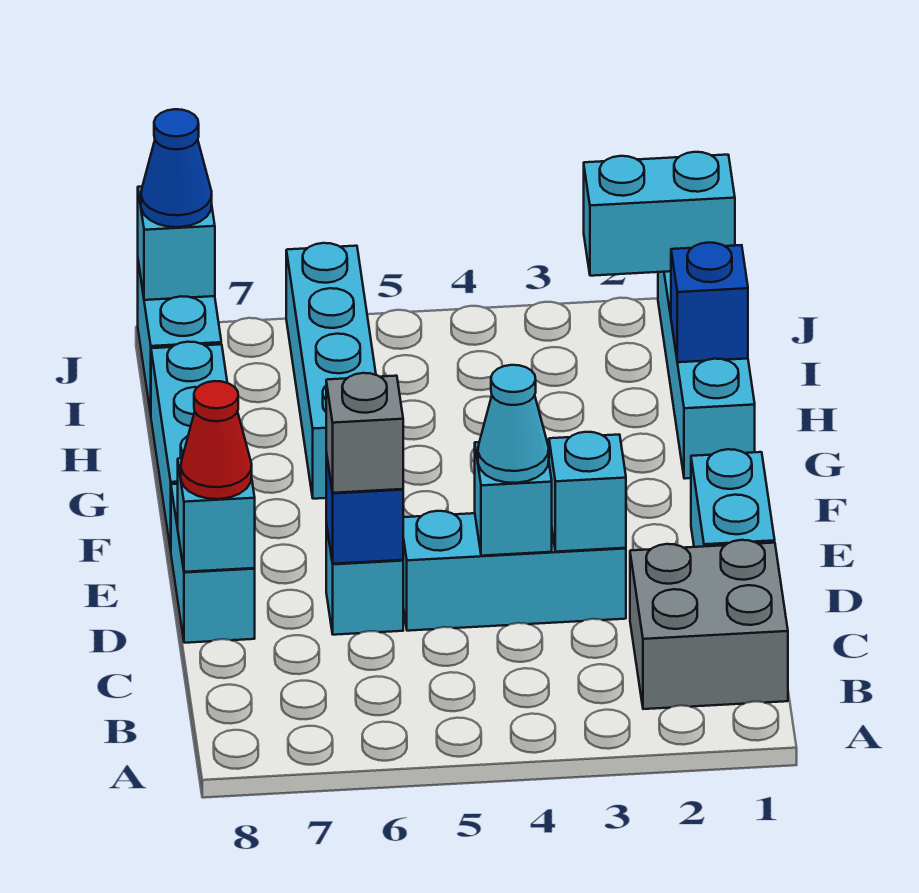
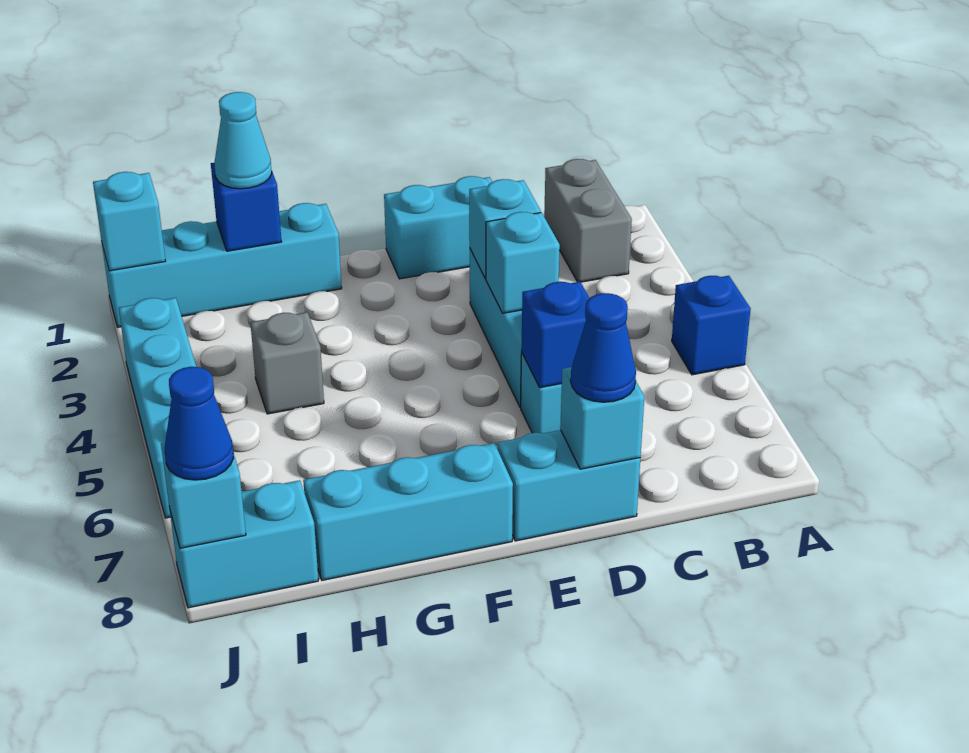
none -> blue 1x1 brick [672,276,751,375]
grey 2x2 brick [630,540,788,709] -> grey 1x2 brick [544,159,632,282]
cyan 1x1 cone [478,365,549,483] -> cyan 1x1 cone moved to [214,92,272,189]
grey 1x1 brick [326,373,403,493] -> grey 1x1 brick moved to [250,312,324,414]
red 1x1 cone [181,381,252,499] -> blue 1x1 cone [571,293,636,402]
cyan 1x4 brick [286,243,376,499] -> cyan 1x4 brick turned to [119,298,196,518]
cyan 1x2 brick [584,152,735,276] -> cyan 1x1 brick [93,172,165,271]

